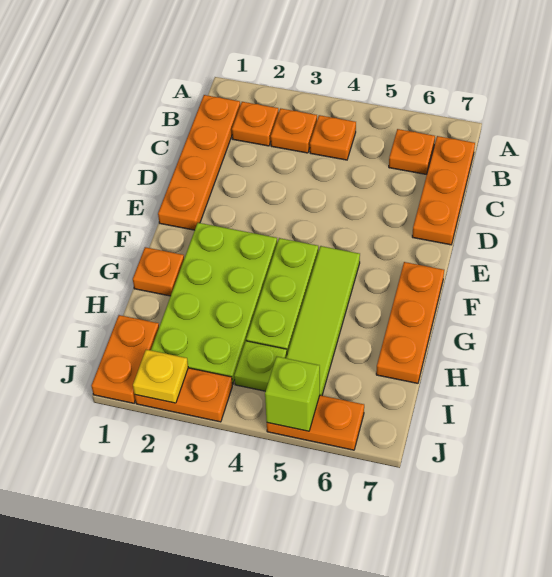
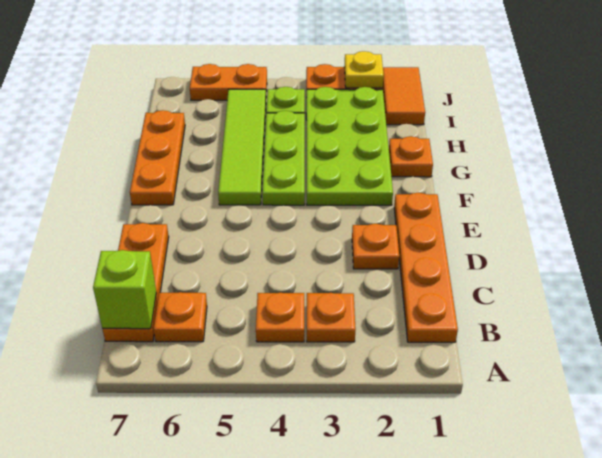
orange 1x1 plate [232,102,279,146] -> orange 1x1 plate moved to [352,224,399,269]
orange 1x2 plate [91,315,159,403] -> orange 1x2 tile [383,67,425,125]
lime 1x1 brick [265,357,320,431] -> lime 1x1 brick moved to [93,250,156,329]

